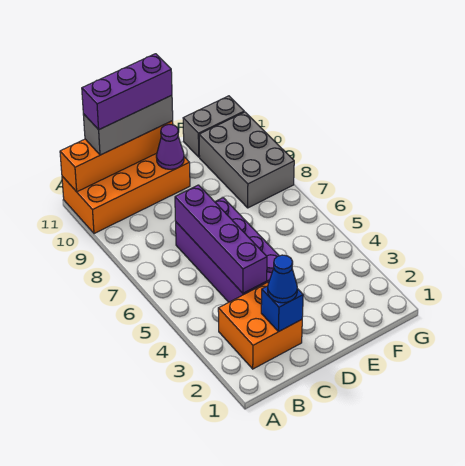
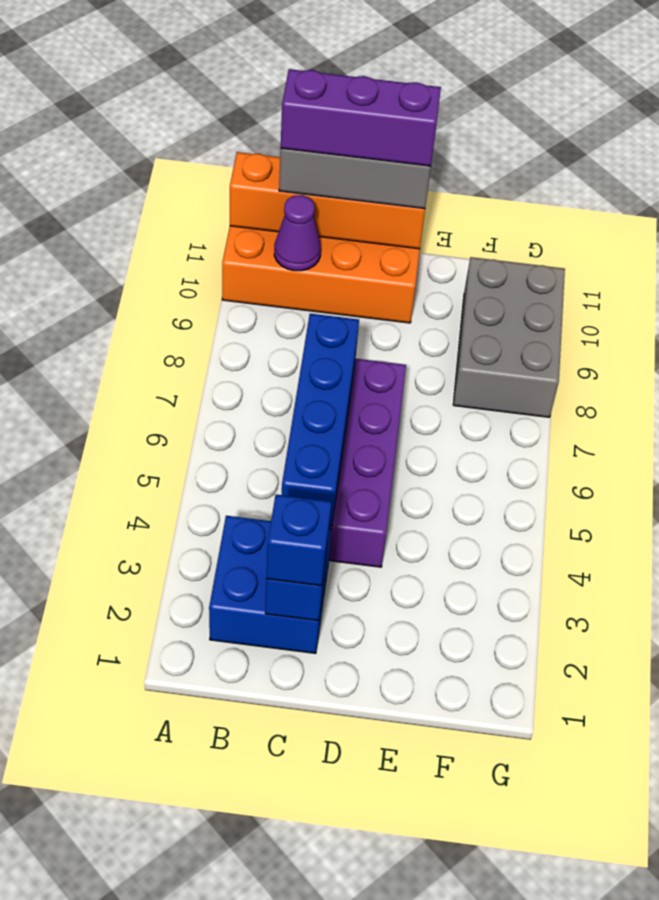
orange 2x2 brick [218,282,302,369] -> blue 2x2 brick [209,516,332,653]
blue 1x1 cone [268,255,297,303] -> blue 1x1 brick [266,495,331,586]
purple 1x4 brick [175,185,267,293] -> blue 1x4 brick [282,314,359,526]
purple 1x1 cone [156,124,184,169] -> purple 1x1 cone moved to [274,195,321,271]
grey 1x2 brick [183,96,244,157] -> none

